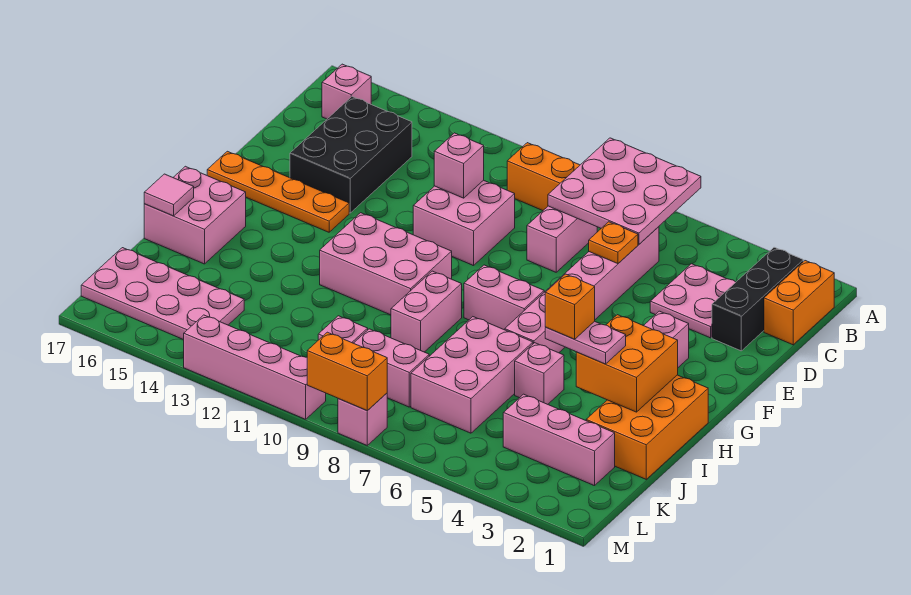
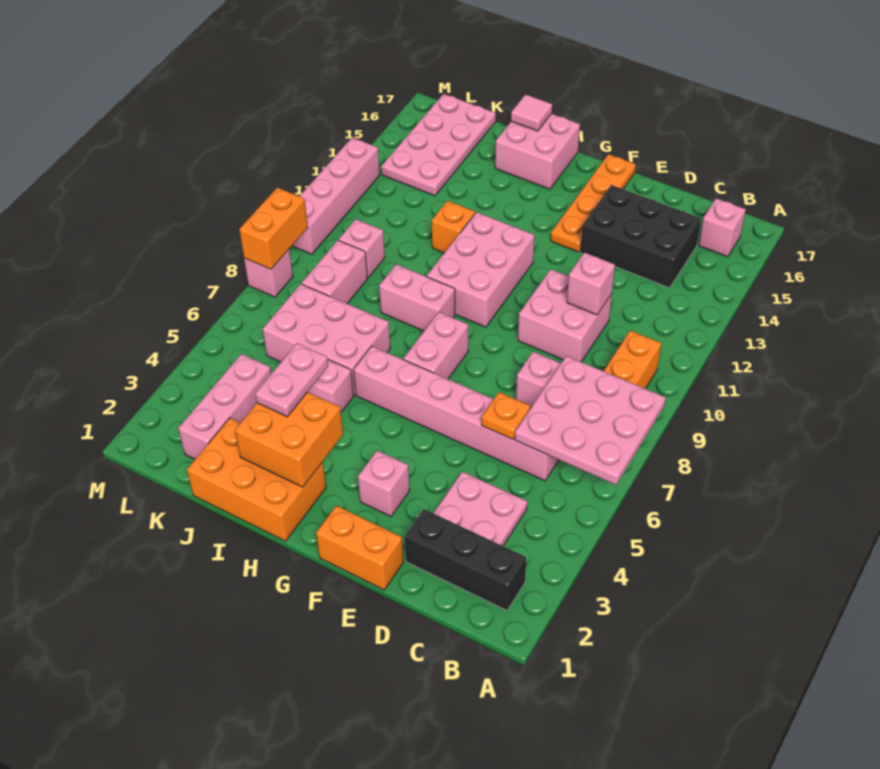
orange 1x2 brick [764,261,834,345] -> orange 1x2 brick moved to [316,506,404,590]
orange 1x1 brick [545,274,595,339] -> orange 1x1 brick moved to [432,201,475,253]

